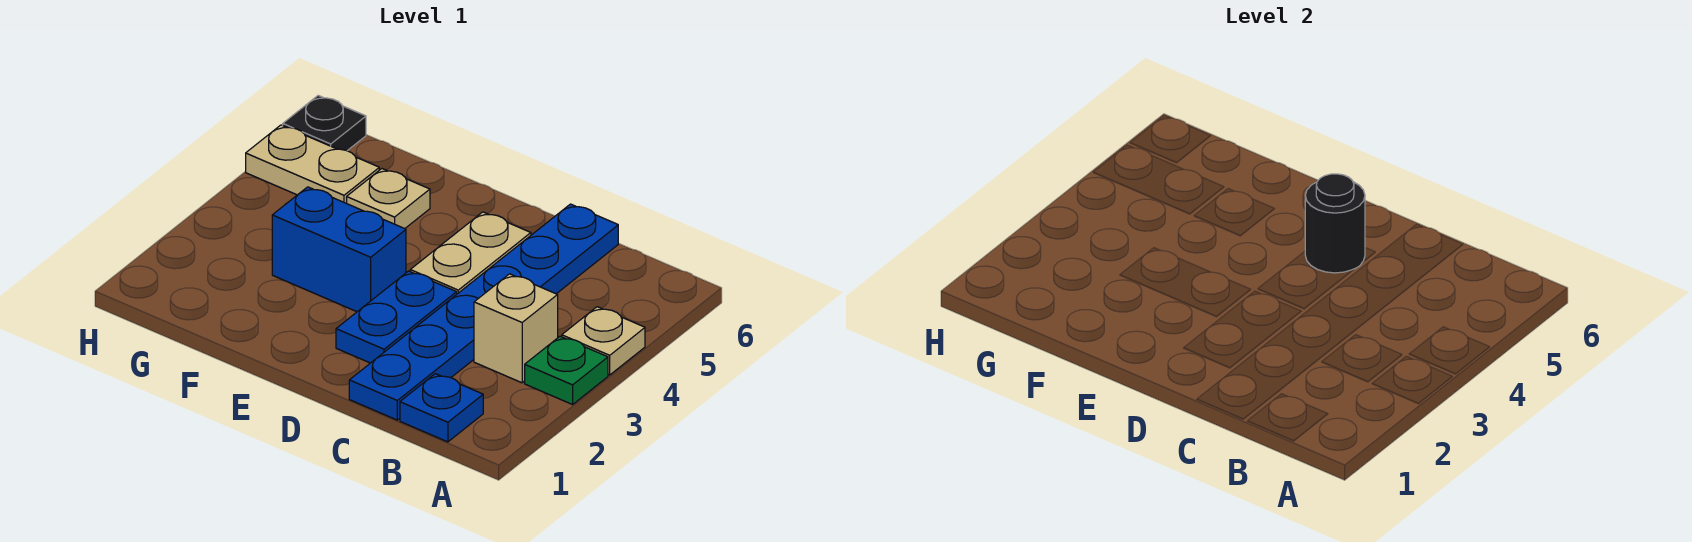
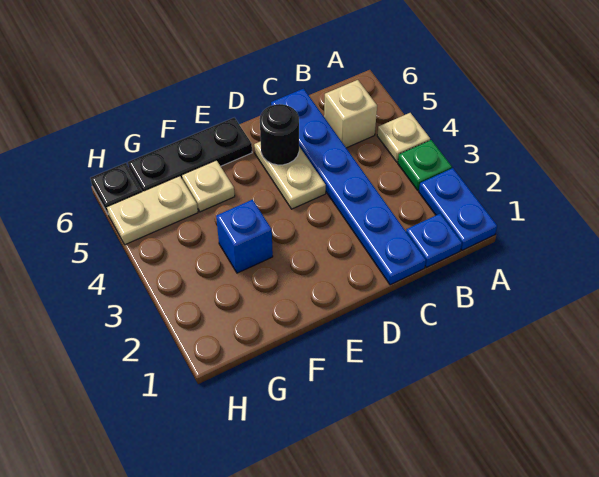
tan 1x1 brick [474,274,558,383] -> tan 1x1 brick moved to [324,80,377,148]
blue 1x2 plate [336,271,457,363] -> blue 1x2 plate moved to [419,168,497,250]
blue 1x2 brick [272,187,406,312] -> blue 1x1 brick [216,200,273,273]
none -> black 1x3 plate [128,118,252,192]

